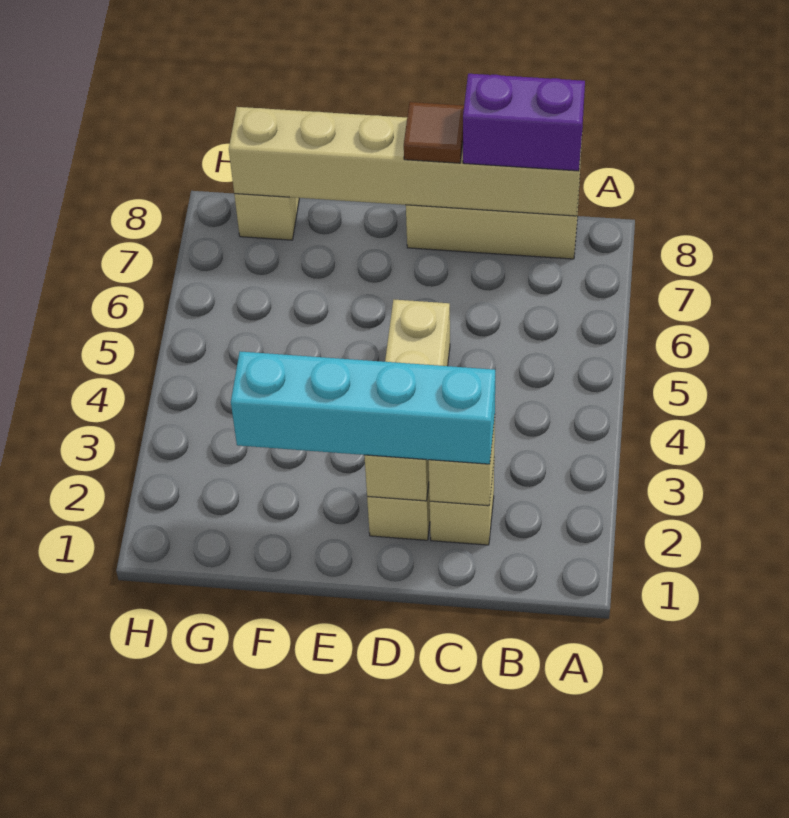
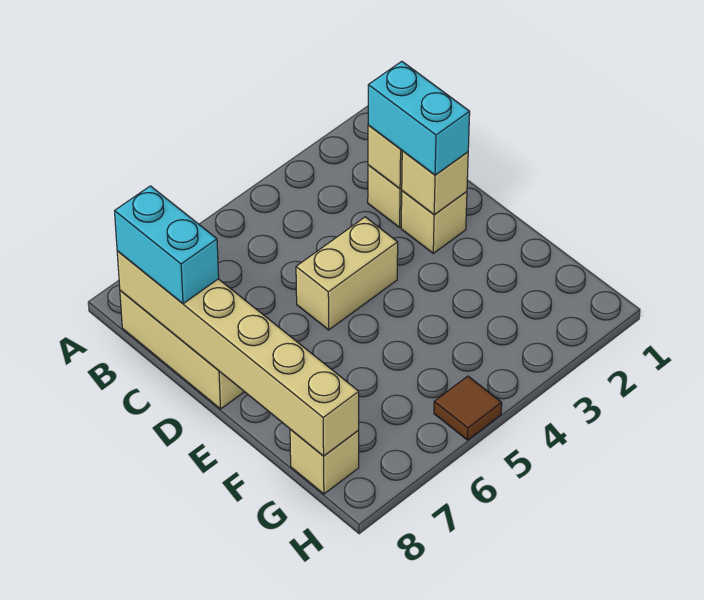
purple 1x2 brick [463,74,585,171] -> cyan 1x2 brick [115,186,219,304]
cyan 1x4 brick [231,351,495,464] -> cyan 1x2 brick [368,61,470,175]
brown 1x1 tile [404,102,464,163] -> brown 1x1 tile moved to [434,376,502,440]

